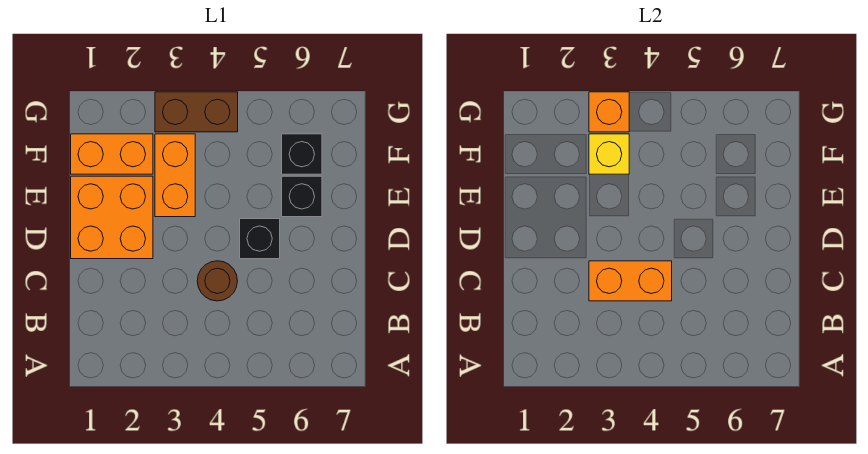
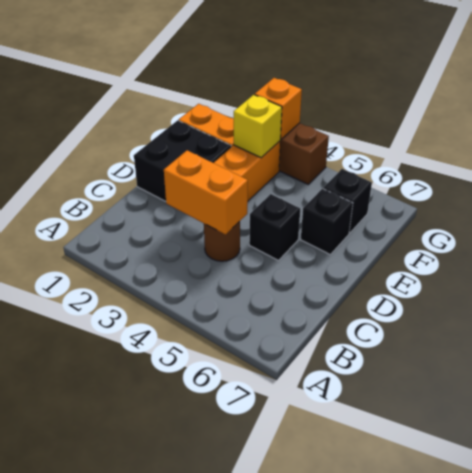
orange 2x2 brick [71,176,153,259] -> black 2x2 brick [134,120,231,201]

